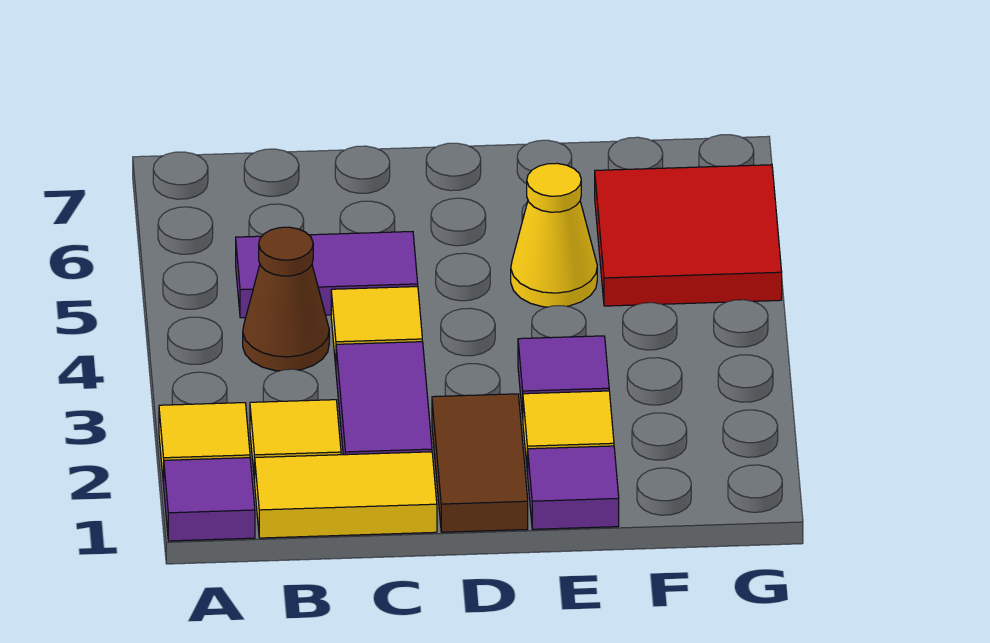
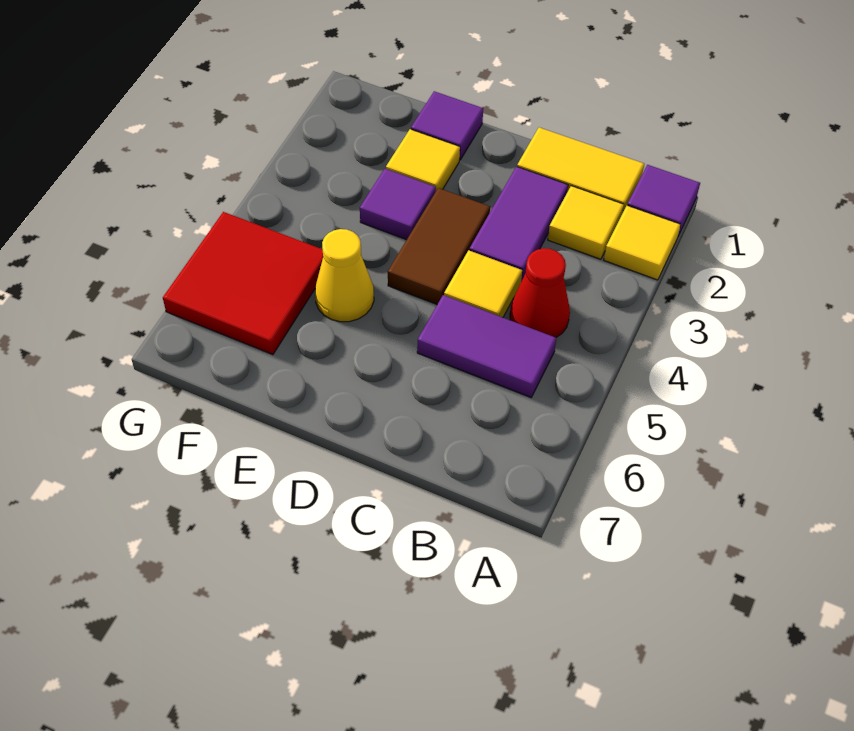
brown 1x1 cone [243,227,329,371] -> red 1x1 cone [510,248,570,337]
brown 1x2 tile [432,394,528,532] -> brown 1x2 tile moved to [388,188,490,304]

